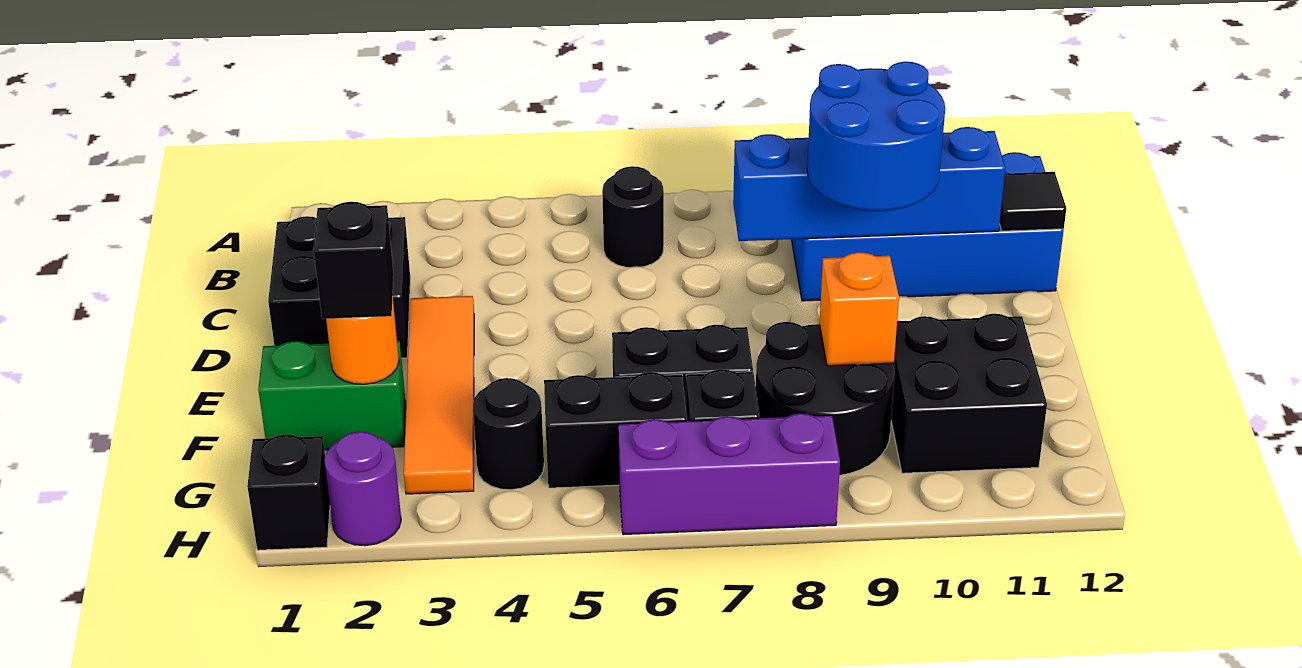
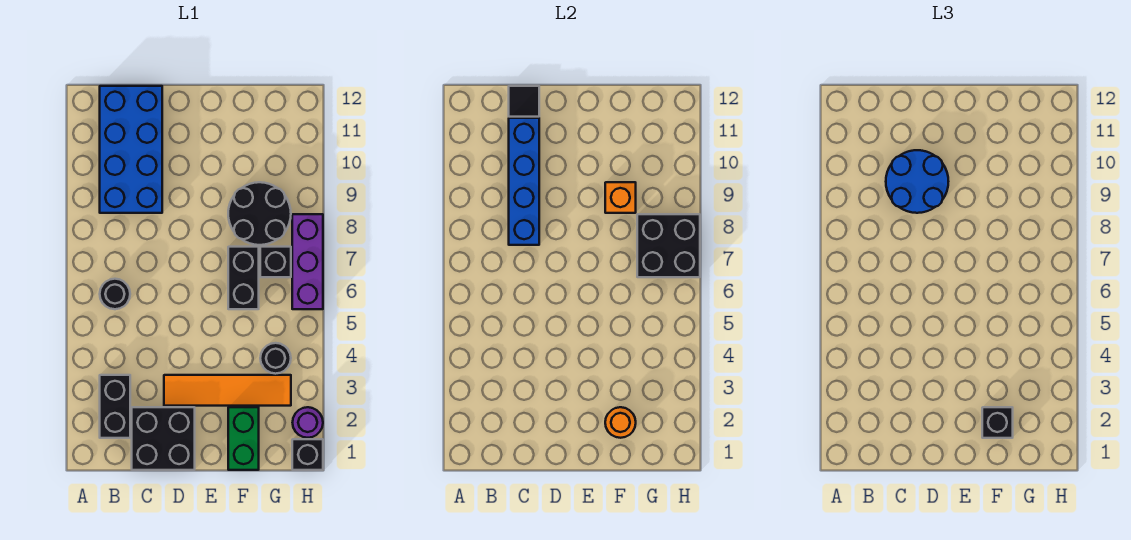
black 2x2 brick [891,314,1047,473] -> black 2x2 brick moved to [637,214,700,277]
black 1x2 brick [544,372,687,488] -> black 1x2 brick moved to [100,375,130,438]

